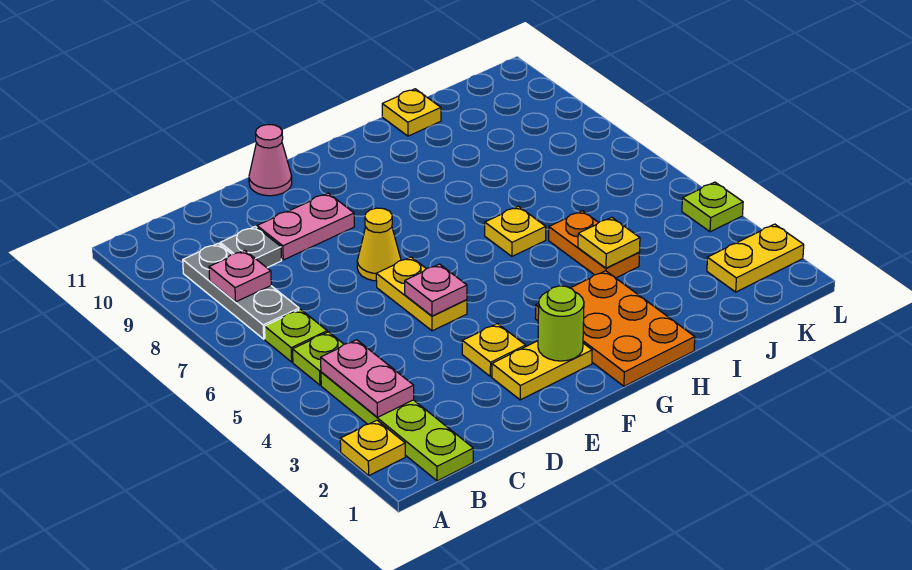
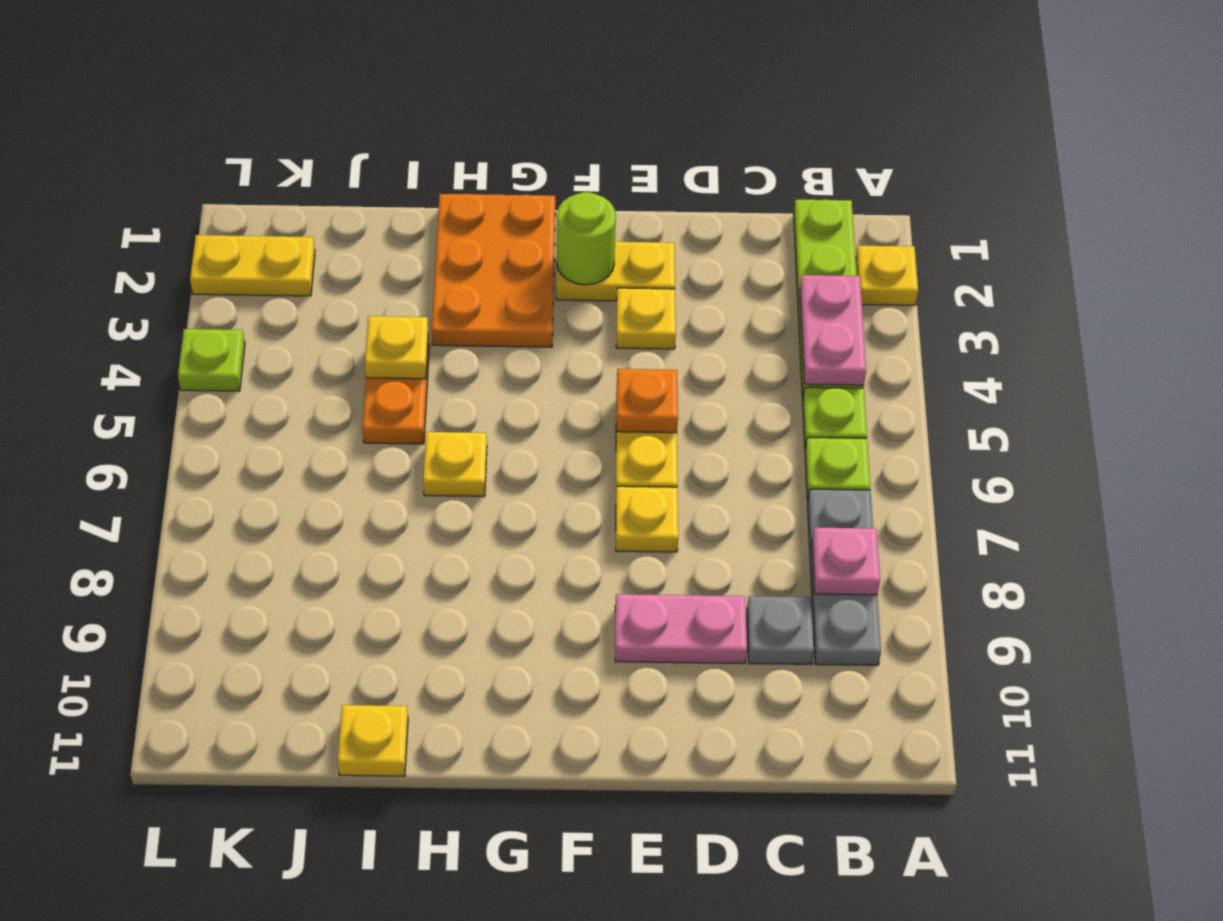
pink 1x1 plate [405,264,467,316] -> orange 1x1 plate [617,369,678,433]
yellow 1x1 cone [357,208,401,281] -> yellow 1x1 plate [616,486,678,552]
pink 1x1 cone [249,124,292,196] -> none

